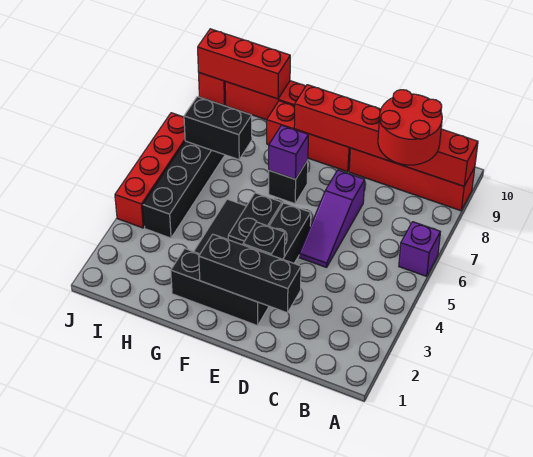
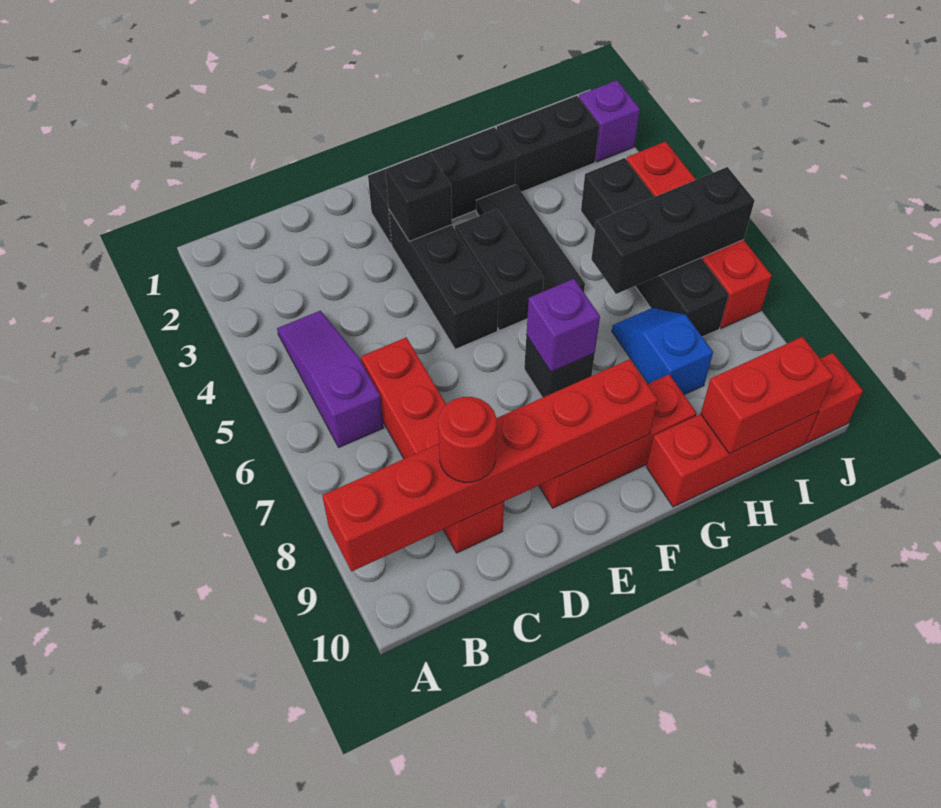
purple 1x1 brick [399,222,440,276] -> purple 1x1 brick moved to [579,80,640,162]
red 1x4 brick [349,148,475,211] -> red 1x4 brick turned to [361,337,504,553]
red 2x2 round brick [378,90,442,165] -> red 1x1 round brick [438,397,497,482]
black 1x3 brick [199,234,301,313] -> black 1x3 brick moved to [591,167,755,294]
purple 1x3 slope [299,170,365,267] -> purple 1x3 slope moved to [277,311,384,447]
none -> blue 1x2 slope [612,307,713,395]
black 1x2 brick [184,97,252,160] -> black 1x2 brick moved to [497,96,599,192]
red 1x3 brick [198,29,290,99] -> red 1x2 brick [701,337,834,454]

